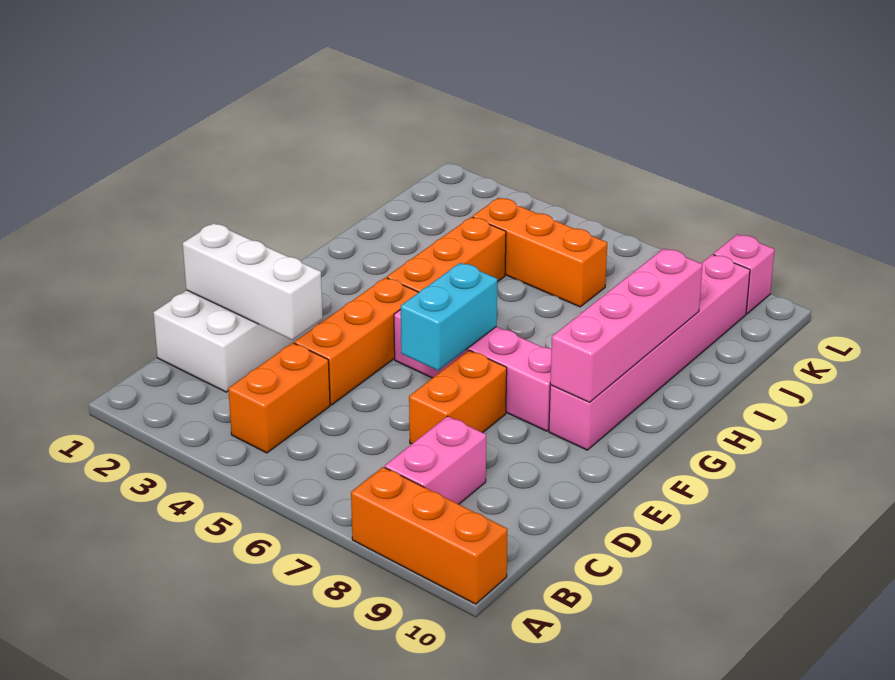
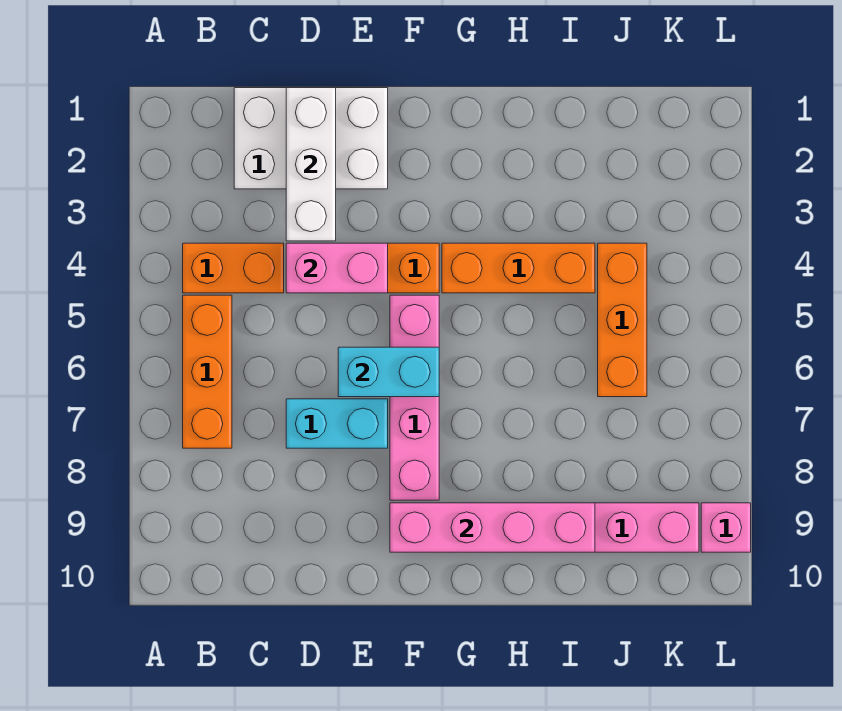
orange 1x3 brick [351,467,508,604] -> orange 1x3 brick moved to [183,295,232,448]
pink 1x2 brick [385,416,486,504] -> pink 1x2 brick moved to [286,243,388,293]
orange 1x2 brick [409,350,507,444] -> cyan 1x2 brick [286,399,388,448]

